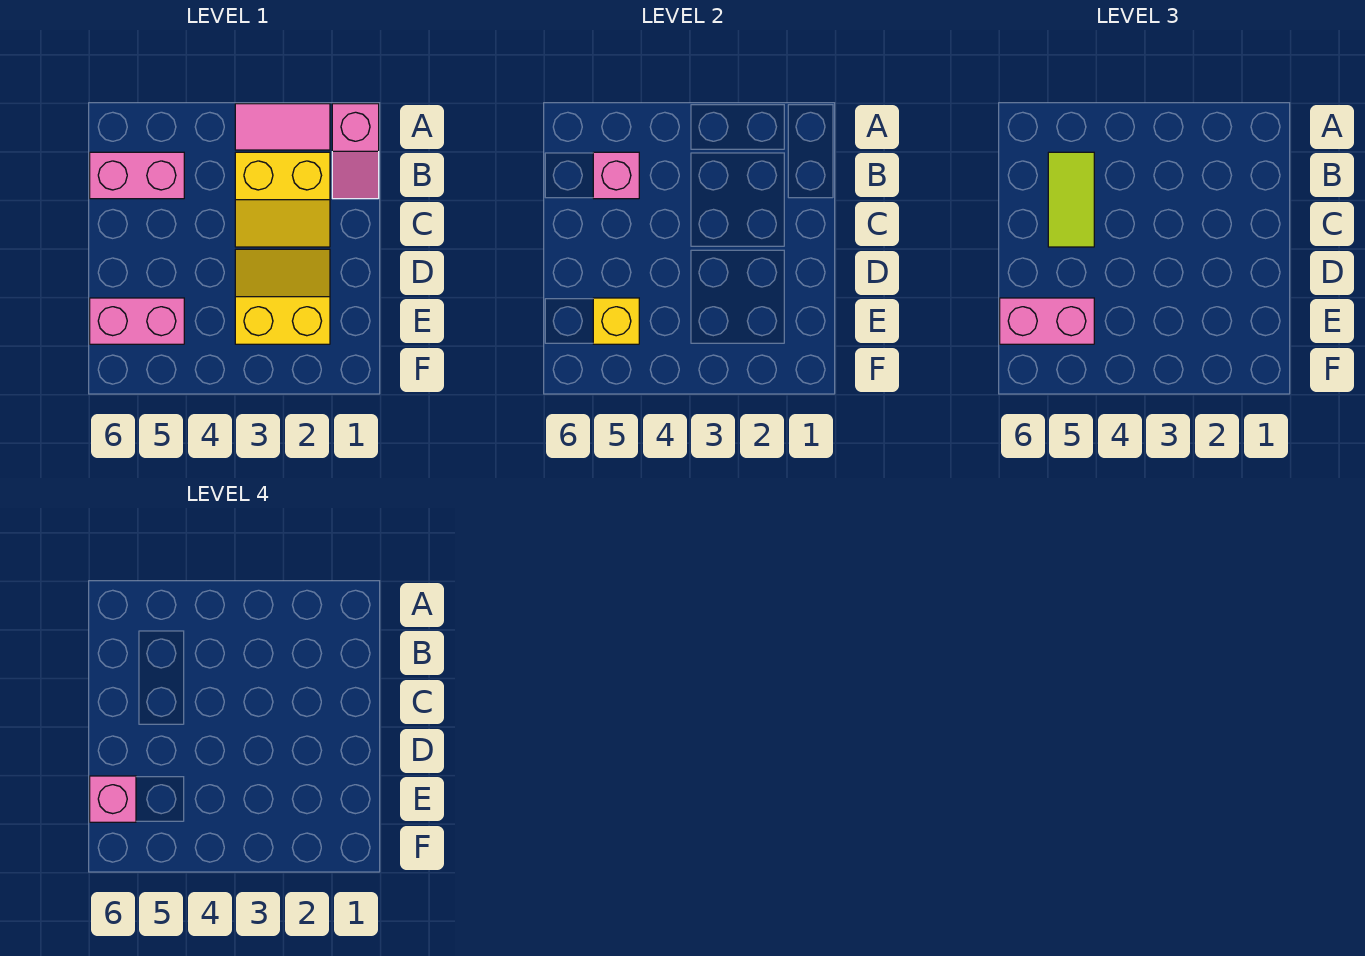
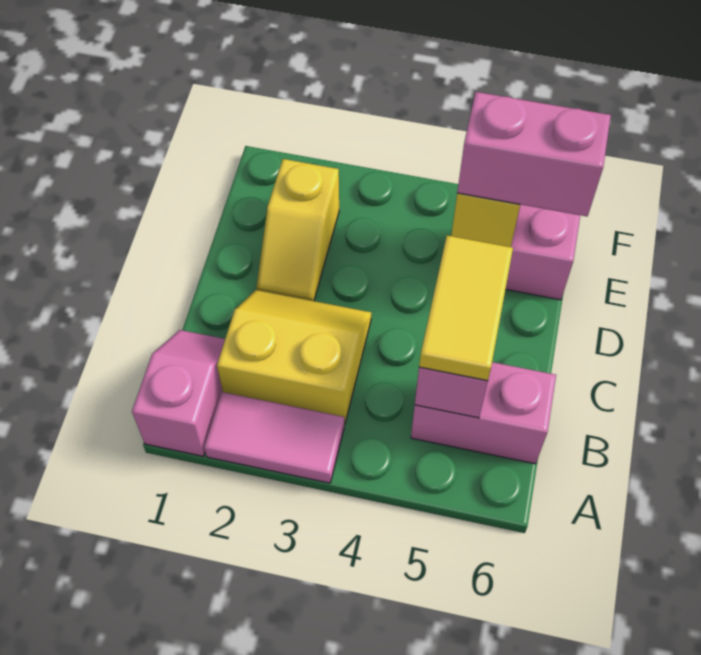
lime 1x2 tile [1048,152,1094,247] -> yellow 1x2 tile [419,235,513,381]
yellow 2x2 slope [235,249,330,344] -> yellow 1x2 slope [257,159,339,301]
pink 1x1 brick [90,776,136,822] -> none

